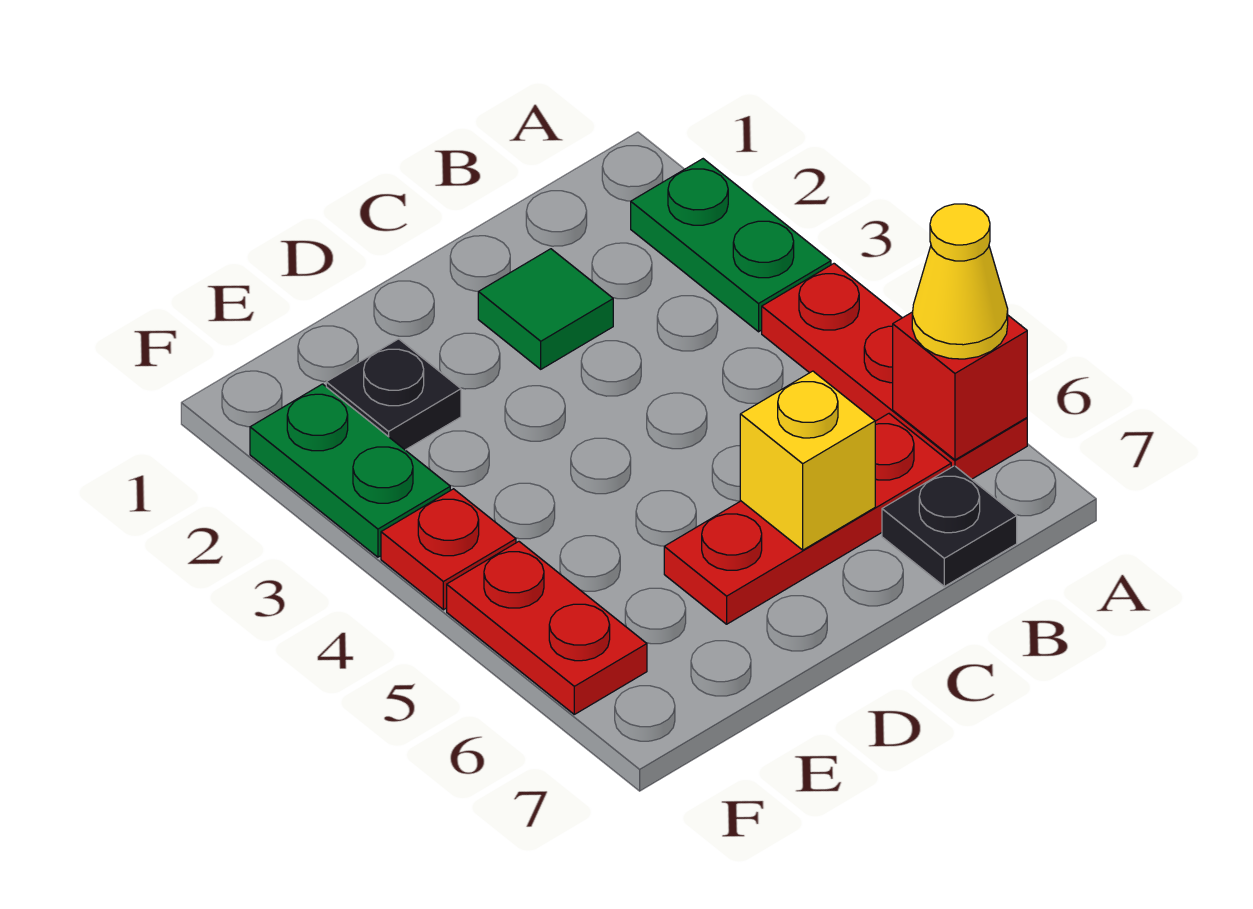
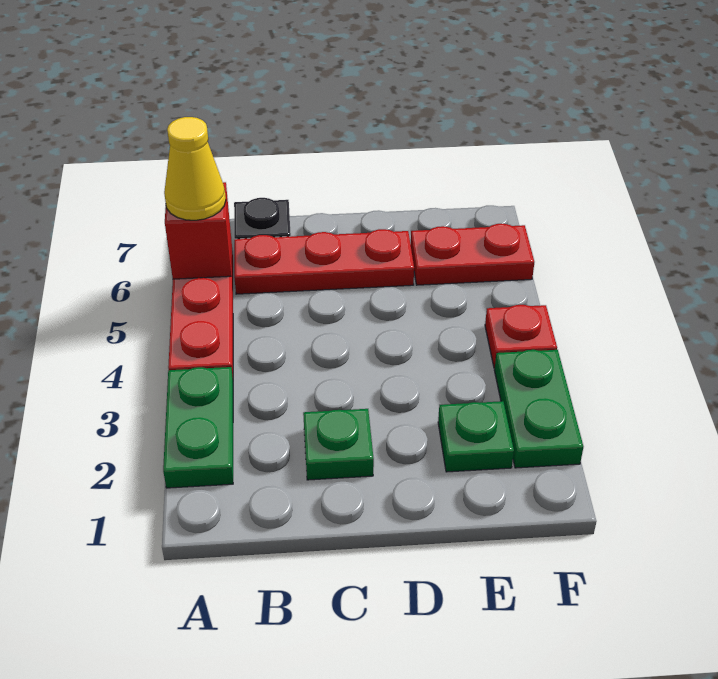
green 1x1 tile [478,249,613,369] -> green 1x1 plate [303,409,374,480]
yellow 1x1 brick [740,371,875,550] -> none
black 1x1 plate [326,339,461,450] -> green 1x1 plate [438,401,514,472]
red 1x2 plate [447,542,647,714] -> red 1x2 plate turned to [411,224,534,285]

